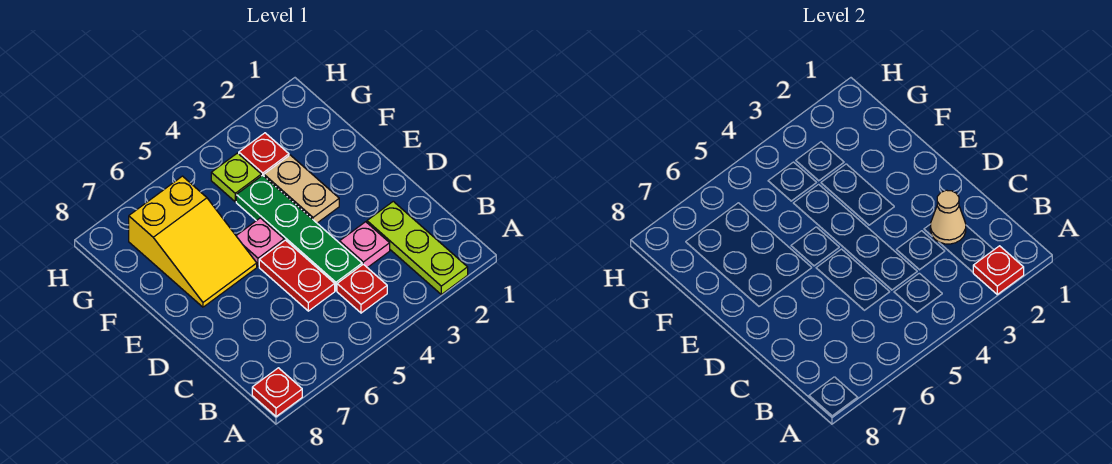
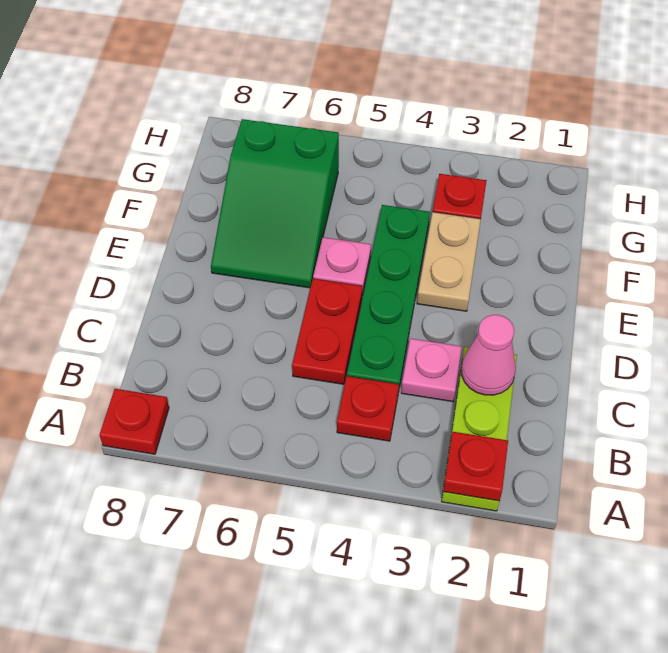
tan 1x1 cone [930,190,966,244] -> pink 1x1 cone [461,315,516,395]
yellow 2x3 slope [129,176,257,307] -> green 2x3 slope [211,119,339,288]
lime 1x1 plate [211,153,261,202] -> none

